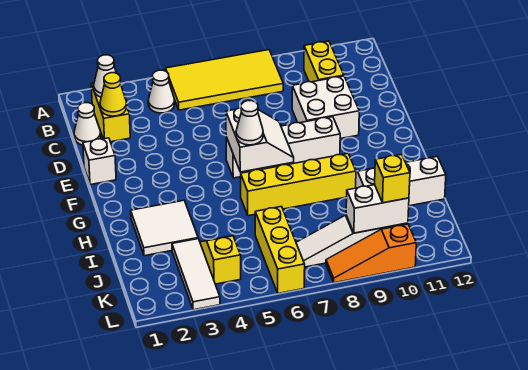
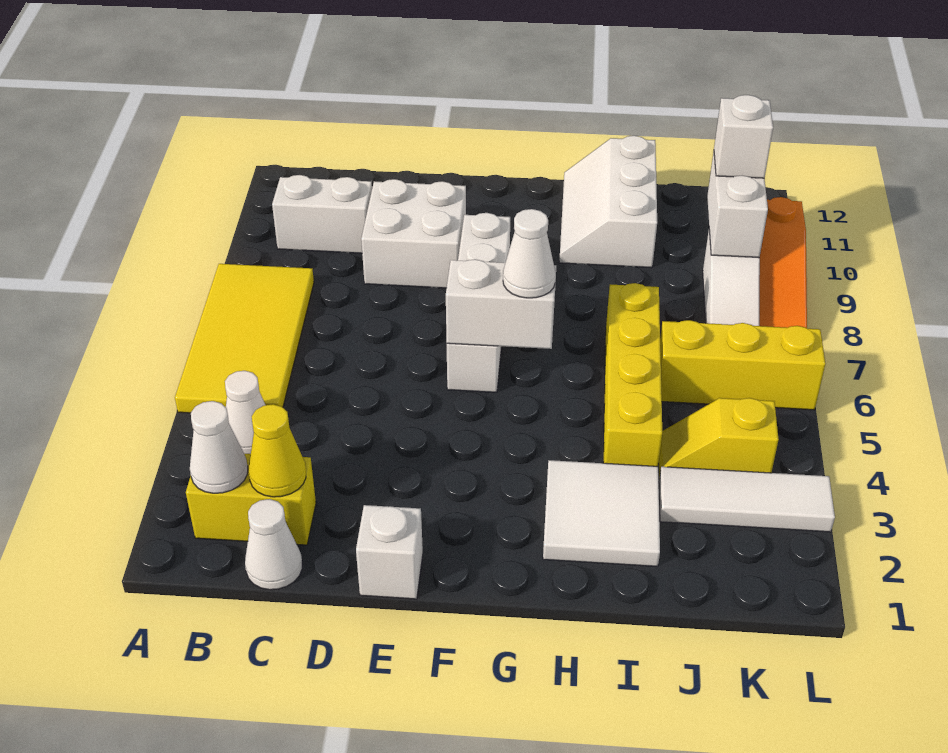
yellow 1x2 brick [304,41,344,82] -> white 1x2 brick [272,175,372,253]
yellow 1x4 brick [241,154,356,216] -> yellow 1x4 brick moved to [603,283,662,466]
yellow 1x1 brick [375,154,410,203] -> white 1x1 brick [714,95,773,178]

